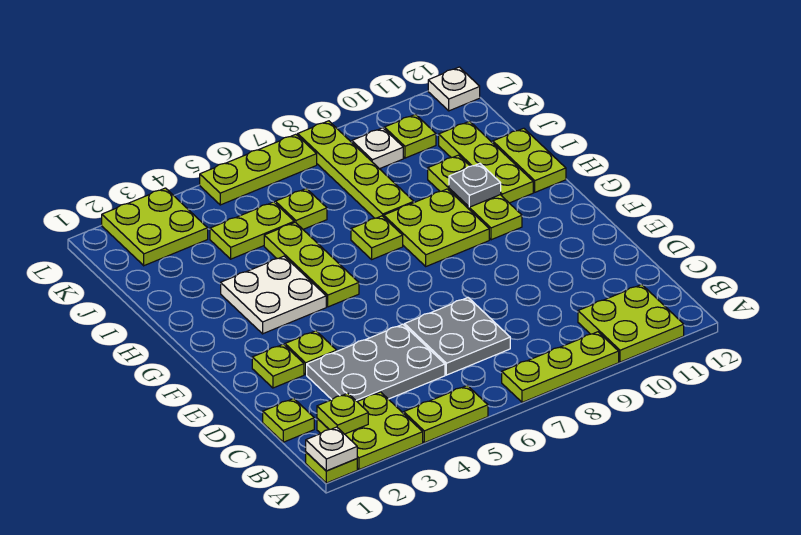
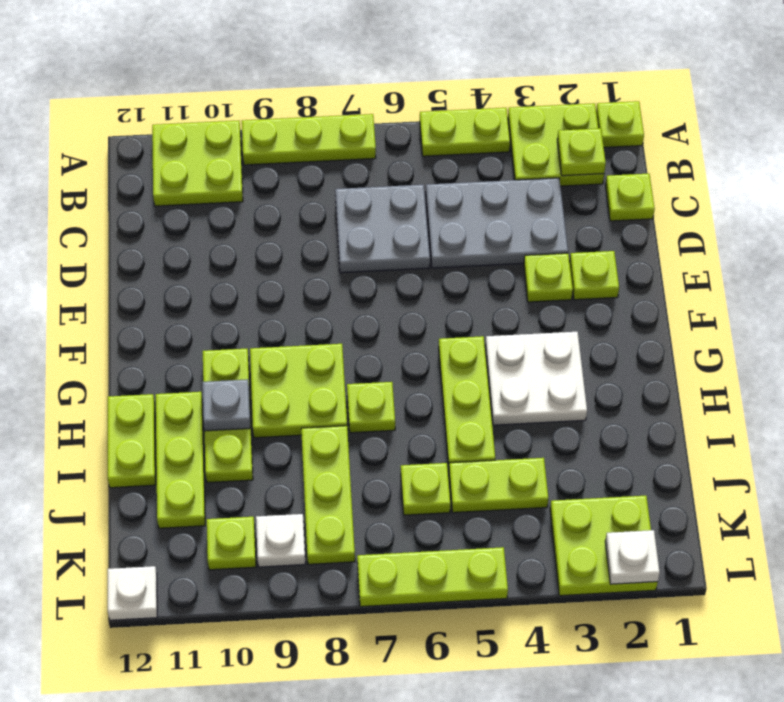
white 1x1 plate [306,427,357,471] -> white 1x1 plate moved to [605,530,660,584]
lime 1x4 plate [298,121,414,218] -> lime 1x3 plate [301,426,355,564]

